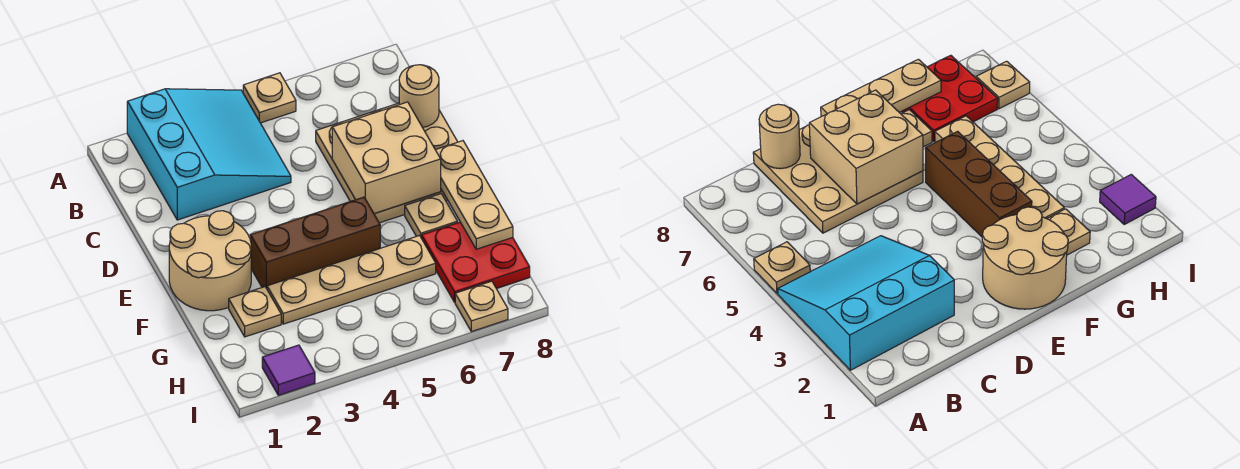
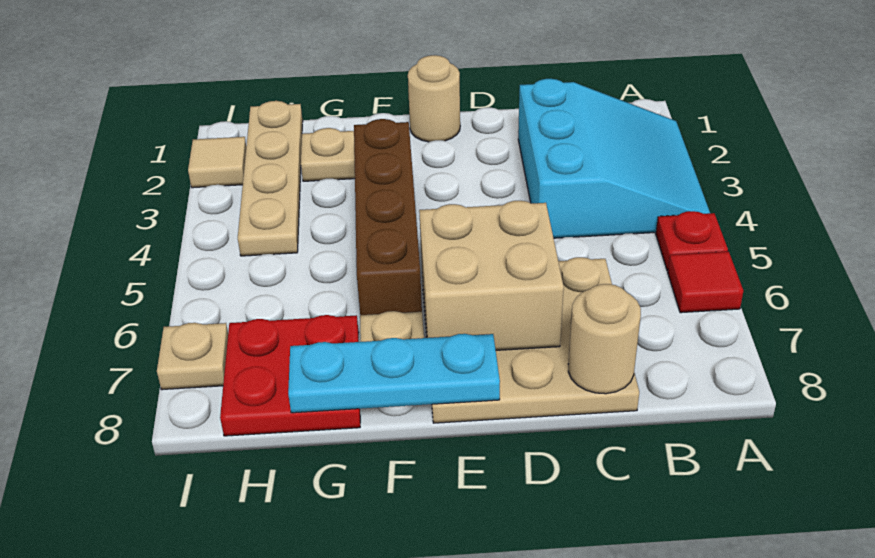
cyan 3x3 slope [127,89,291,220] -> cyan 3x3 slope turned to [518,79,710,238]
tan 1x1 plate [243,73,296,123] -> red 1x1 plate [656,211,728,271]
none -> red 1x1 tile [668,251,743,313]
tan 2x2 round brick [169,211,251,311] -> tan 1x1 round brick [408,55,460,142]
tan 1x3 plate [436,141,513,249] -> cyan 1x3 plate [288,334,500,413]
brown 1x3 brick [250,197,380,289] -> brown 1x4 brick [354,119,422,315]
tan 1x4 plate [267,236,436,324] -> tan 1x4 plate moved to [238,101,303,256]
purple 1x1 tile [262,345,315,395] -> tan 1x1 tile [188,137,246,188]

